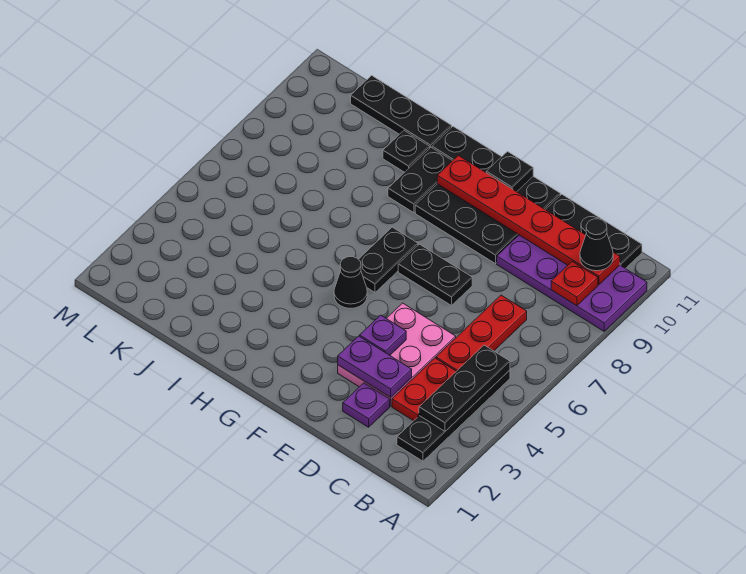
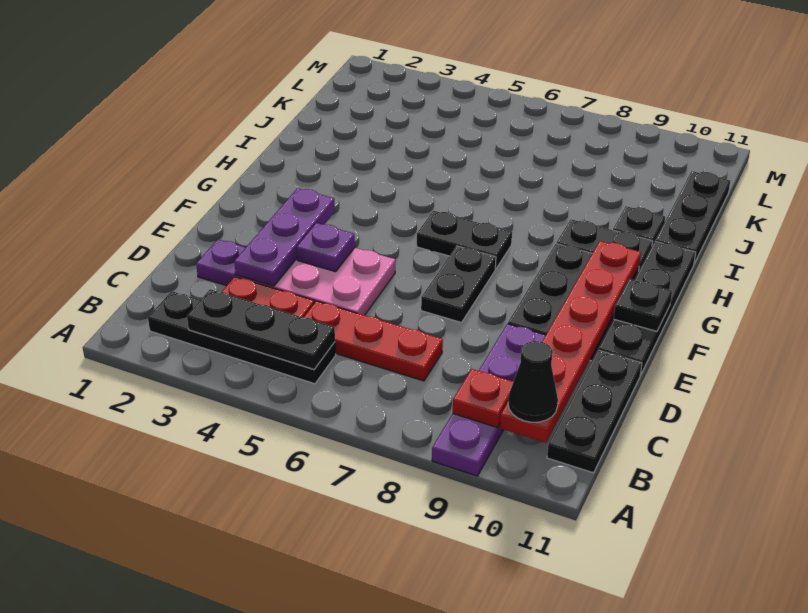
purple 2x4 plate [497,235,647,331] -> purple 1x4 plate [432,324,546,476]
purple 1x2 plate [338,336,412,398] -> purple 1x3 plate [234,188,335,286]
black 1x1 cone [334,257,367,308] -> none

